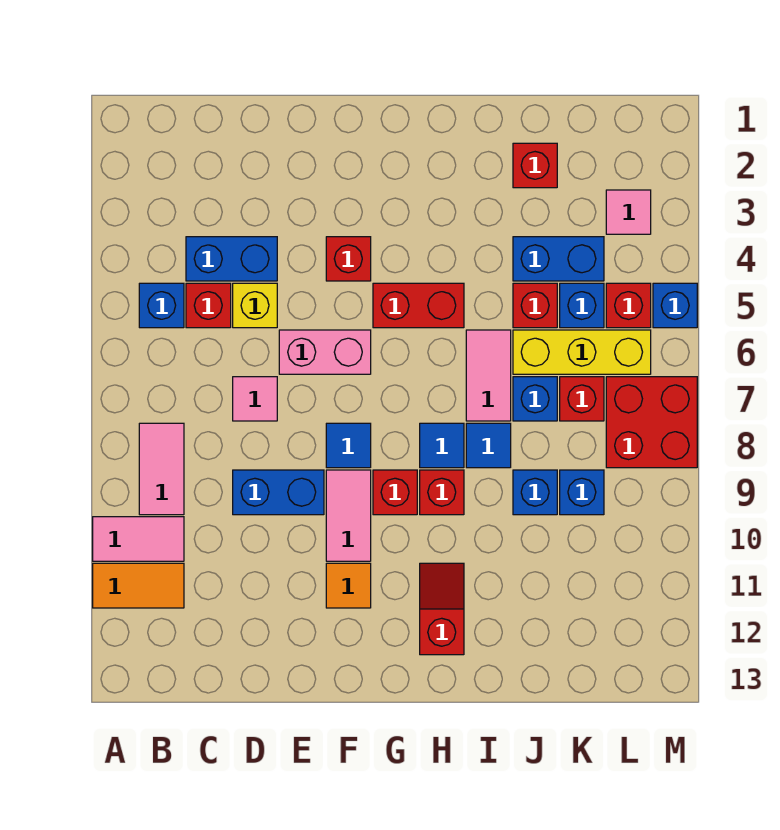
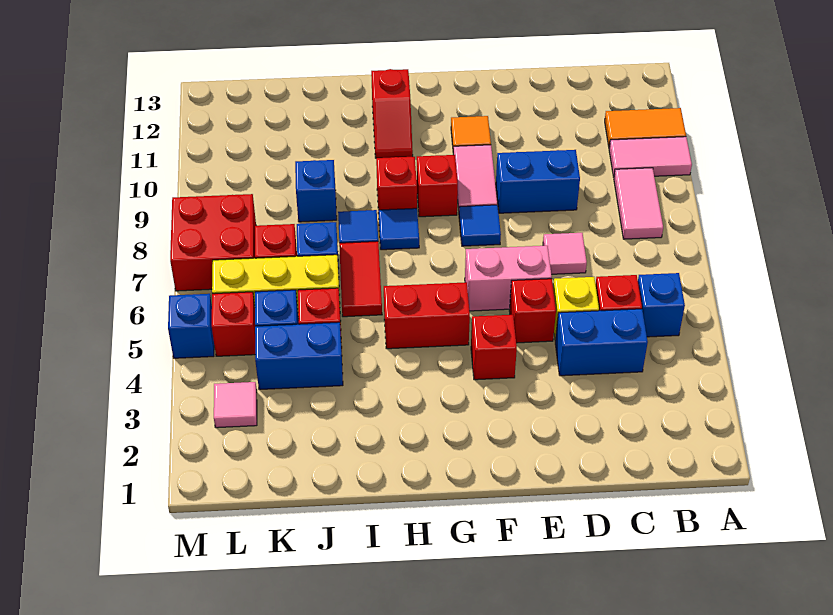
pink 1x2 tile [466,330,511,421] -> red 1x2 tile [339,241,382,317]
red 1x1 brick [513,143,557,188] -> red 1x1 brick moved to [509,279,556,343]
blue 1x1 brick [560,470,604,515] -> none

